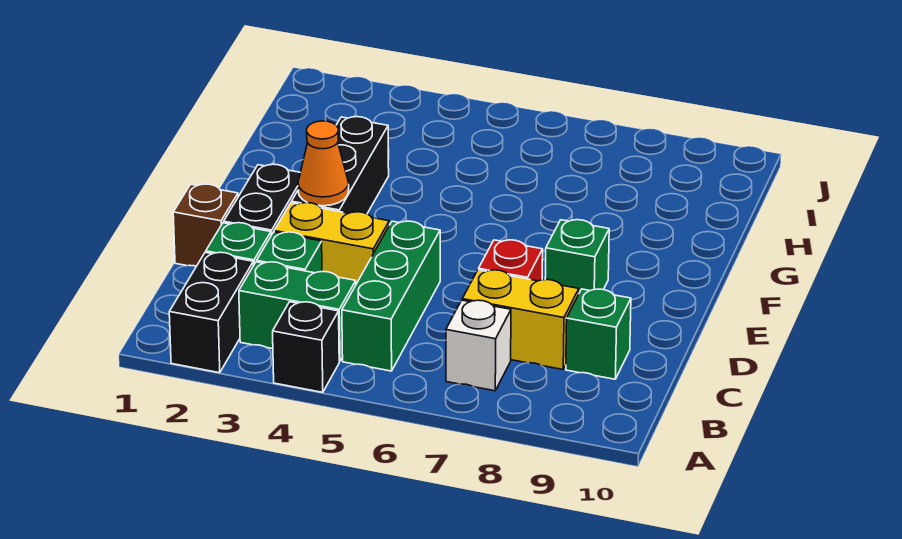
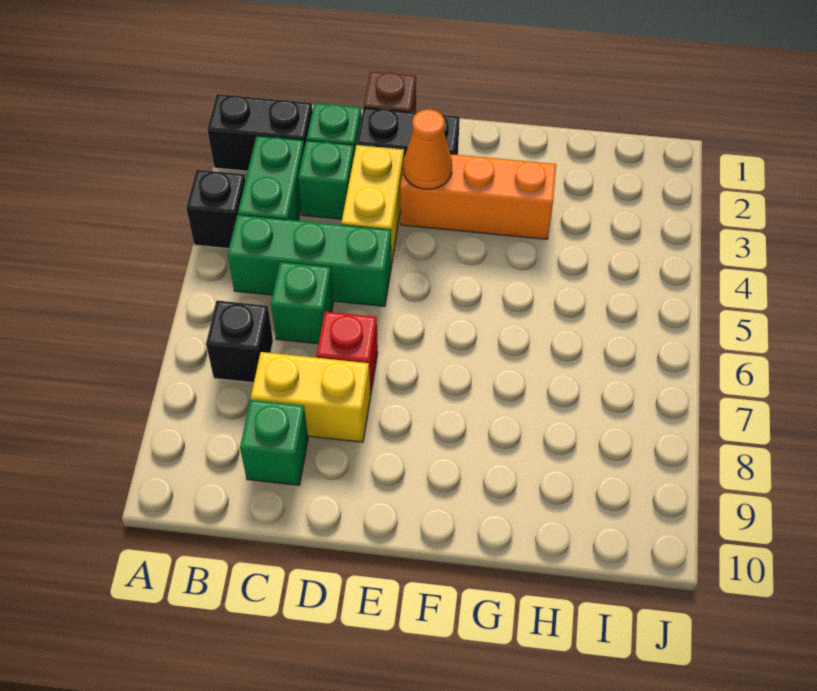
white 1x1 brick [446,300,511,391] -> black 1x1 brick [206,301,273,383]
yellow 1x2 brick [462,270,579,369] -> yellow 1x2 brick turned to [251,352,371,442]
black 1x3 brick [291,117,389,214] -> orange 1x3 brick [400,150,556,239]
green 1x1 brick [545,220,609,293] -> green 1x1 brick moved to [271,262,333,344]

